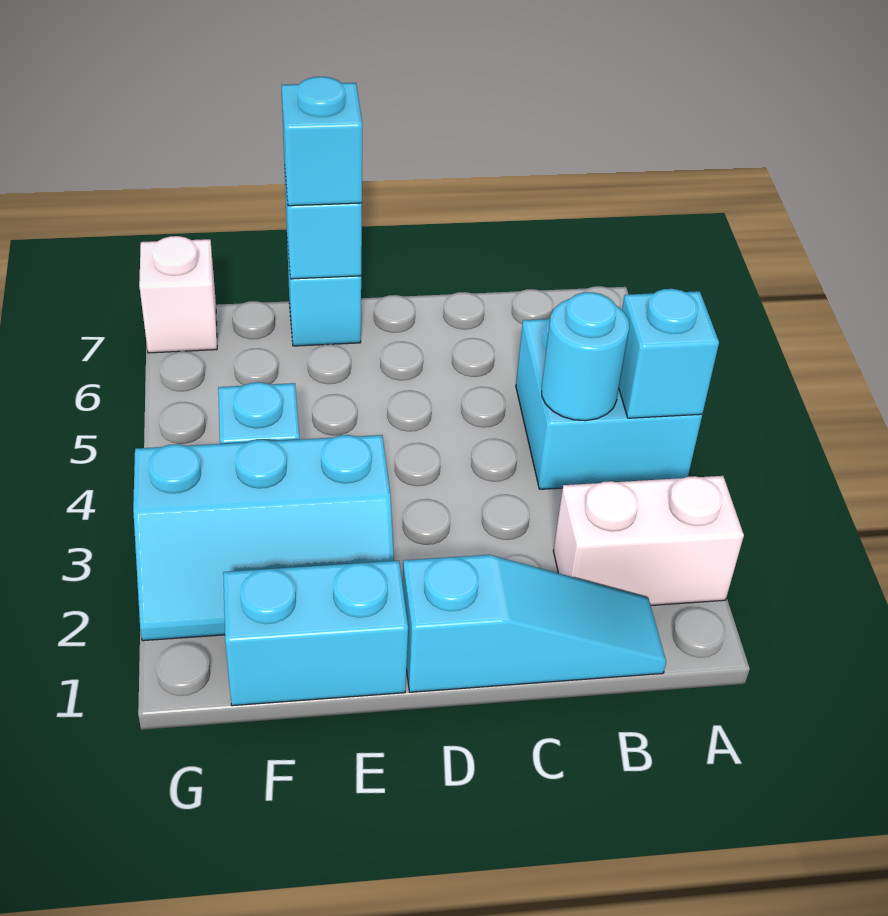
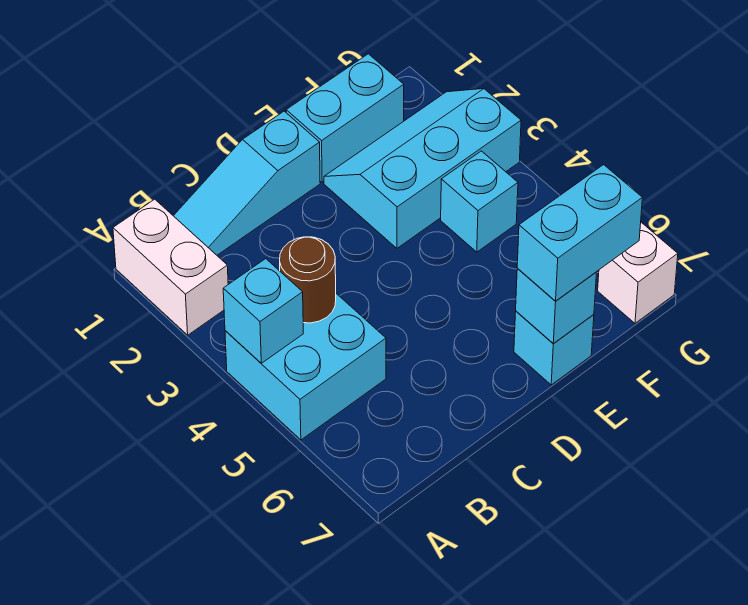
white 1x2 brick [553,476,744,605] -> white 1x2 brick turned to [113,199,228,335]
cyan 1x1 round brick [542,292,629,421] -> brown 1x1 round brick [280,237,336,323]
cyan 1x1 brick [282,77,362,206] -> cyan 1x2 brick [517,165,642,301]

